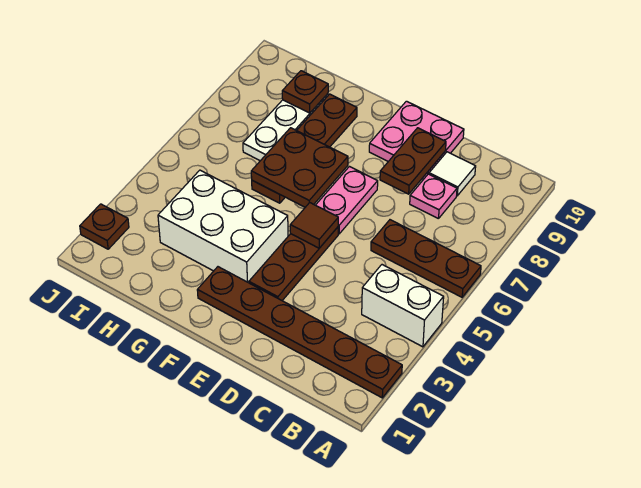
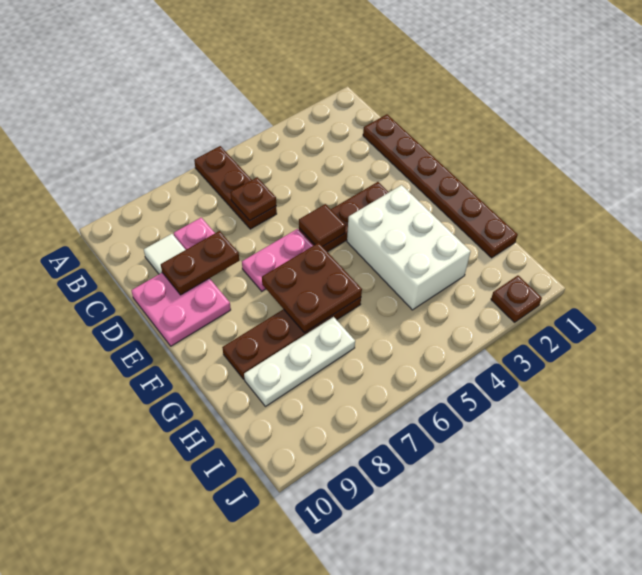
brown 1x6 plate [197,267,402,398] -> brown 1x6 plate moved to [363,114,518,258]
white 1x2 brick [362,265,444,347] -> none
brown 1x1 plate [282,71,328,113] -> brown 1x1 plate moved to [230,177,276,221]

